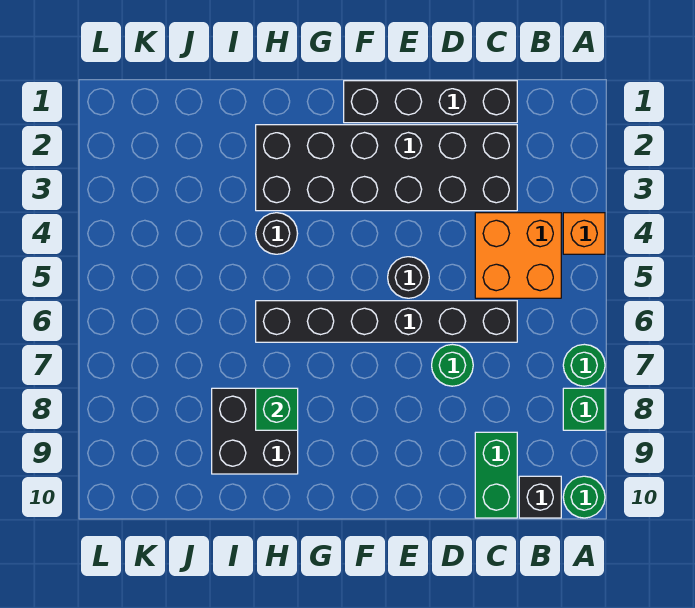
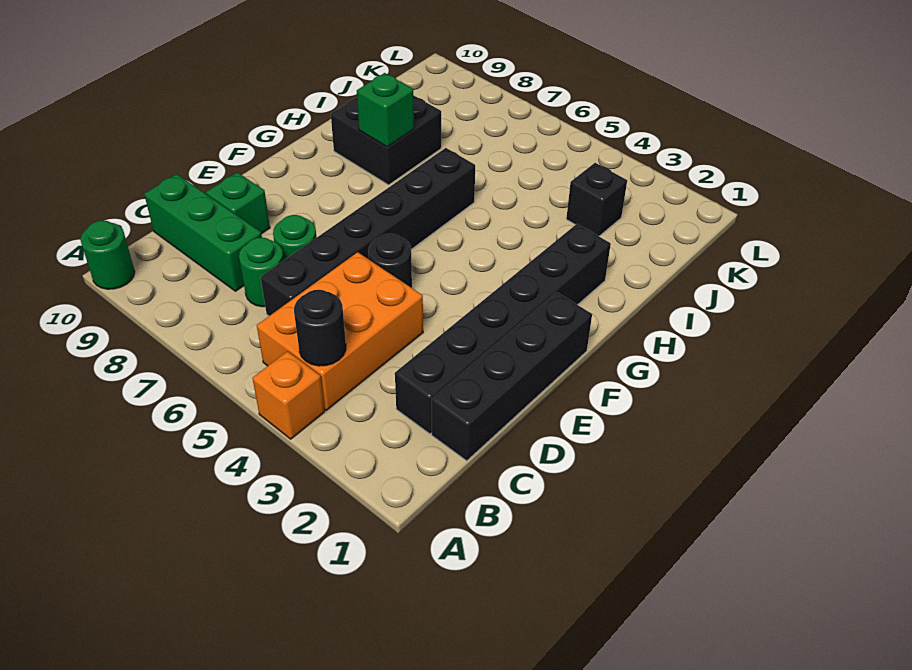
green 1x1 round brick [563,344,605,386] -> green 1x1 round brick moved to [239,238,284,307]
green 1x1 brick [563,388,605,430] -> green 1x1 brick moved to [206,172,270,234]
orange 2x2 brick [475,213,561,298] -> orange 2x3 brick [257,252,423,410]
black 1x1 brick [519,476,561,518] -> black 1x1 brick moved to [566,163,627,236]
black 2x6 brick [256,125,517,211] -> black 1x6 brick [395,224,611,434]
green 1x2 brick [475,432,517,518] -> green 1x3 brick [144,174,262,291]
black 1x1 round brick [256,213,298,254] -> black 1x1 round brick moved to [294,290,346,366]

